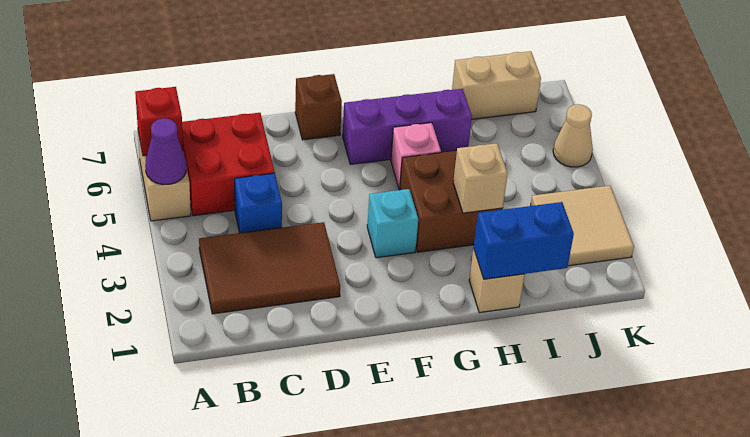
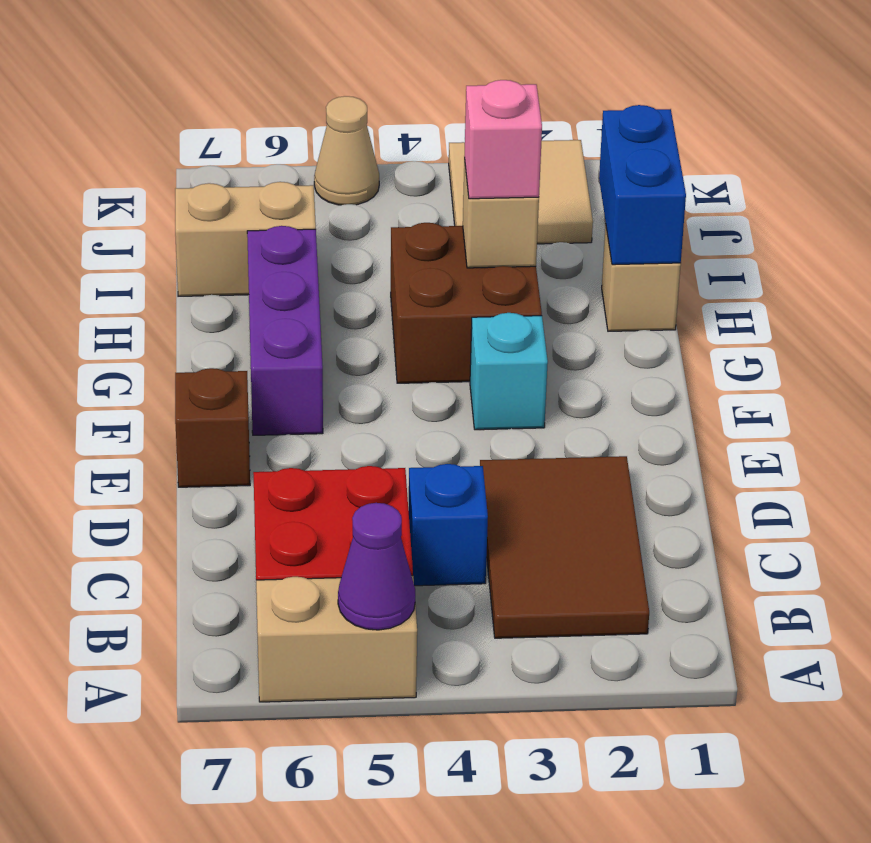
red 1x1 brick [135,87,183,156] -> none
pink 1x1 brick [391,123,441,190] -> pink 1x1 brick moved to [464,80,542,199]
tan 1x2 brick [452,51,541,119] -> tan 1x2 brick turned to [175,182,316,296]

